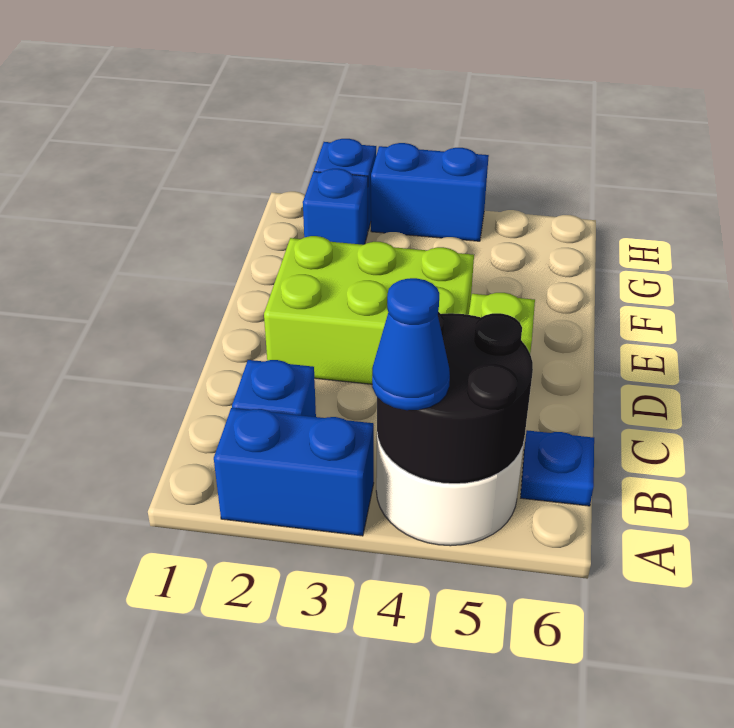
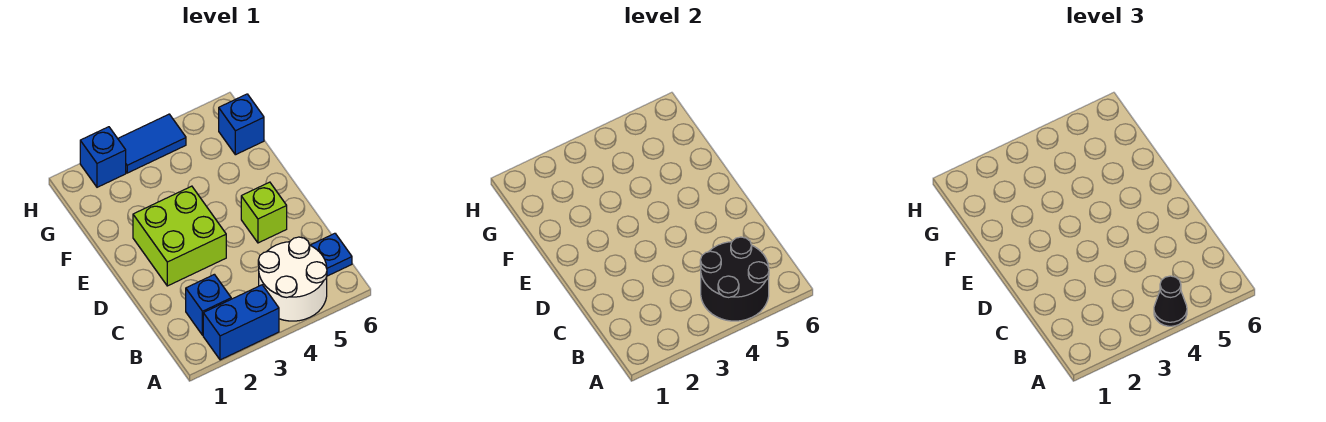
blue 1x1 cone [372,278,450,410] -> black 1x1 cone [1154,276,1187,326]
lime 2x3 brick [264,236,474,384] -> lime 2x2 brick [133,186,226,286]
blue 1x1 brick [303,169,368,245] -> blue 1x1 brick moved to [219,94,264,155]
blue 1x2 brick [371,143,489,241] -> blue 1x2 tile [118,114,186,173]

